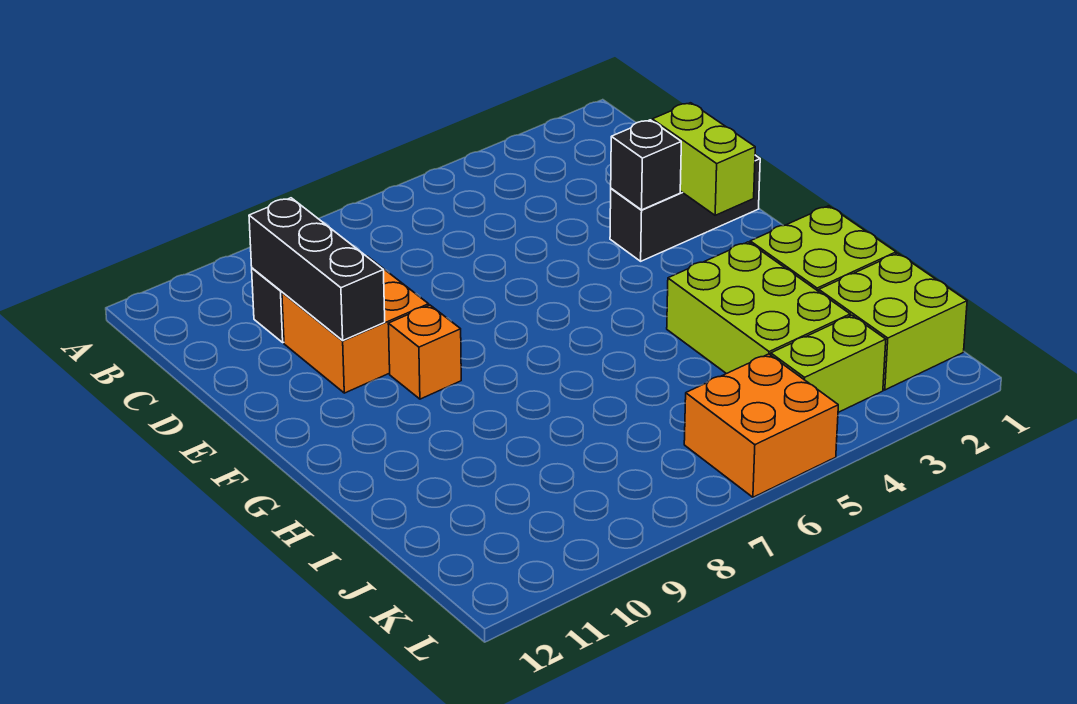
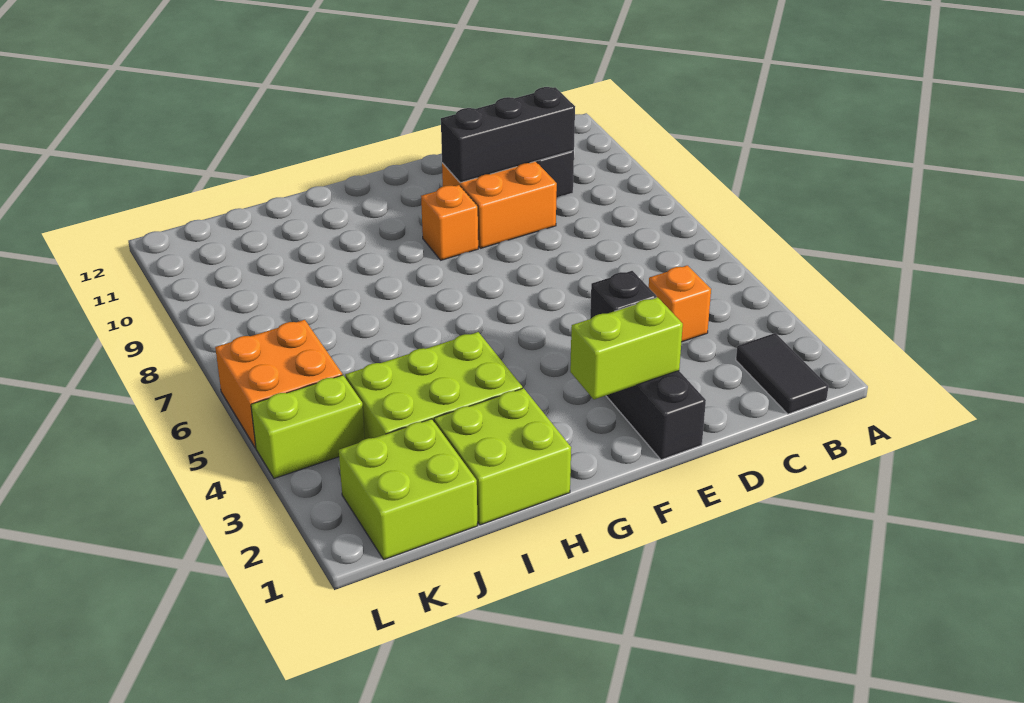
none -> black 1x2 tile [736,333,829,414]
none -> orange 1x1 brick [649,265,711,342]
lime 1x2 brick [771,315,886,412] -> lime 1x2 brick turned to [251,375,365,478]

